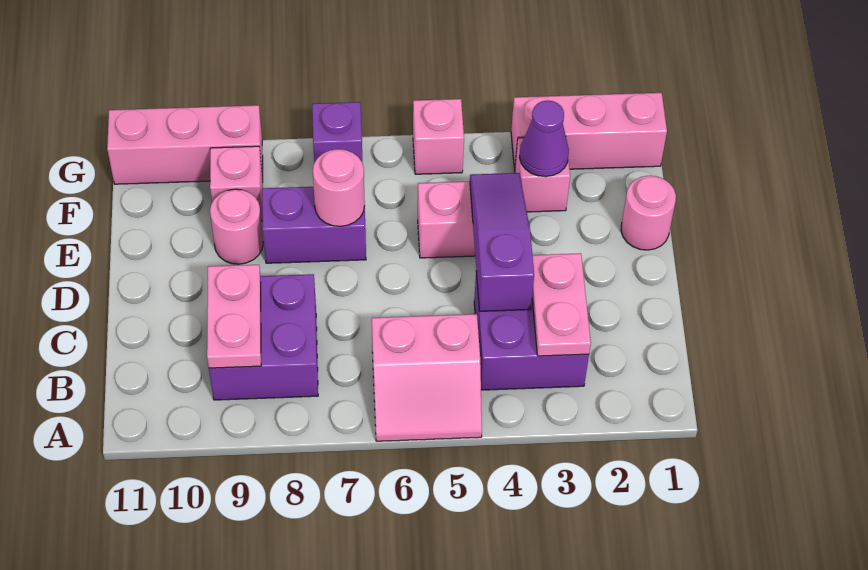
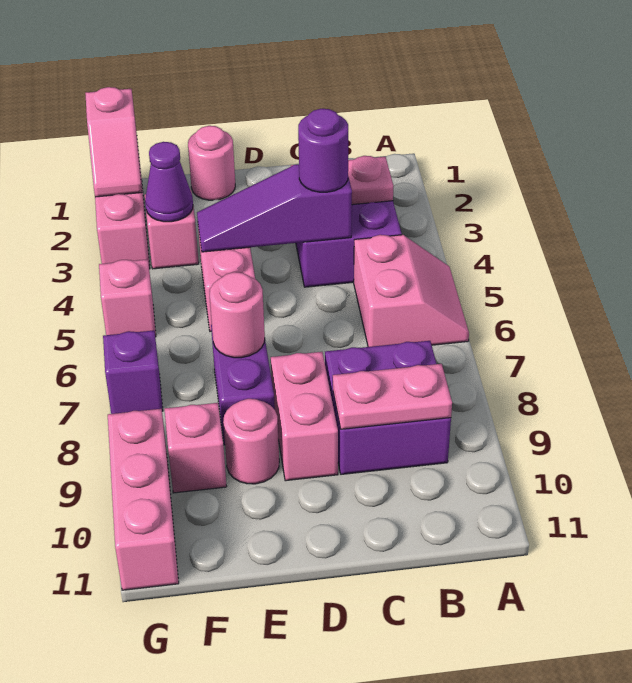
none -> purple 1x1 round brick [298,109,348,192]
none -> pink 1x2 brick [271,352,338,481]
none -> pink 1x2 slope [85,87,142,197]

